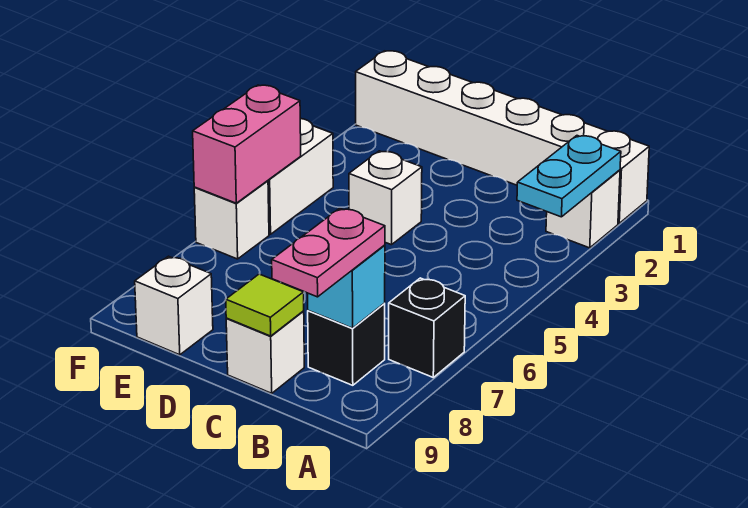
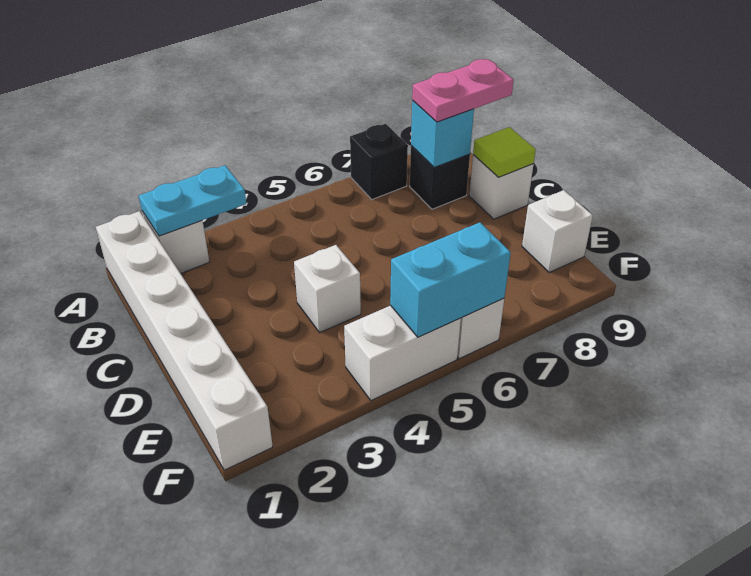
pink 1x2 brick [193,85,301,203] -> cyan 1x2 brick [390,222,511,337]

